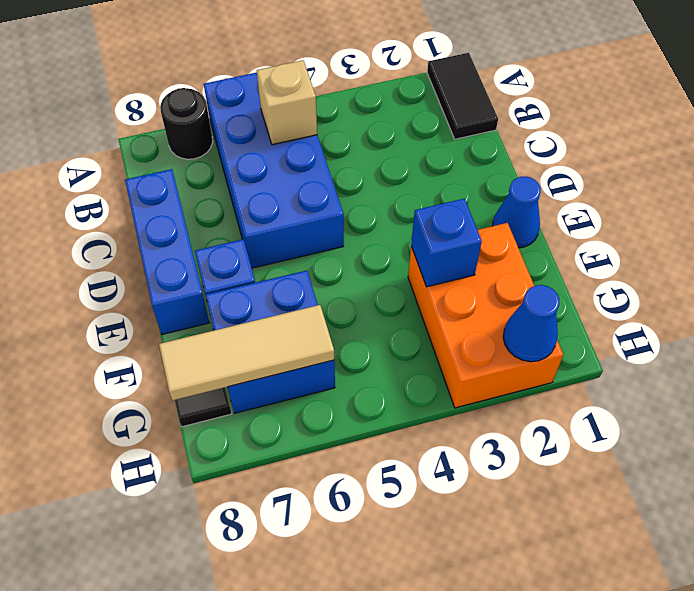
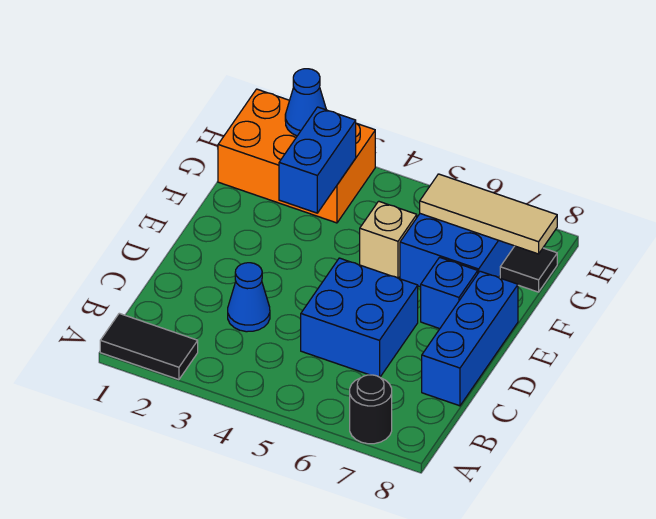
black 1x2 tile [427,53,498,139] -> black 1x2 tile turned to [100,313,198,380]
blue 2x4 brick [204,73,344,268] -> blue 2x2 brick [301,258,418,377]
tan 1x1 brick [257,60,317,145] -> tan 1x1 brick moved to [360,201,417,278]
blue 1x1 cone [493,176,541,248] -> blue 1x1 cone moved to [228,263,270,332]
orange 2x3 brick [408,223,563,408] -> orange 2x3 brick turned to [218,89,375,223]
blue 1x1 brick [411,199,482,287] -> blue 1x2 brick [279,107,356,213]

